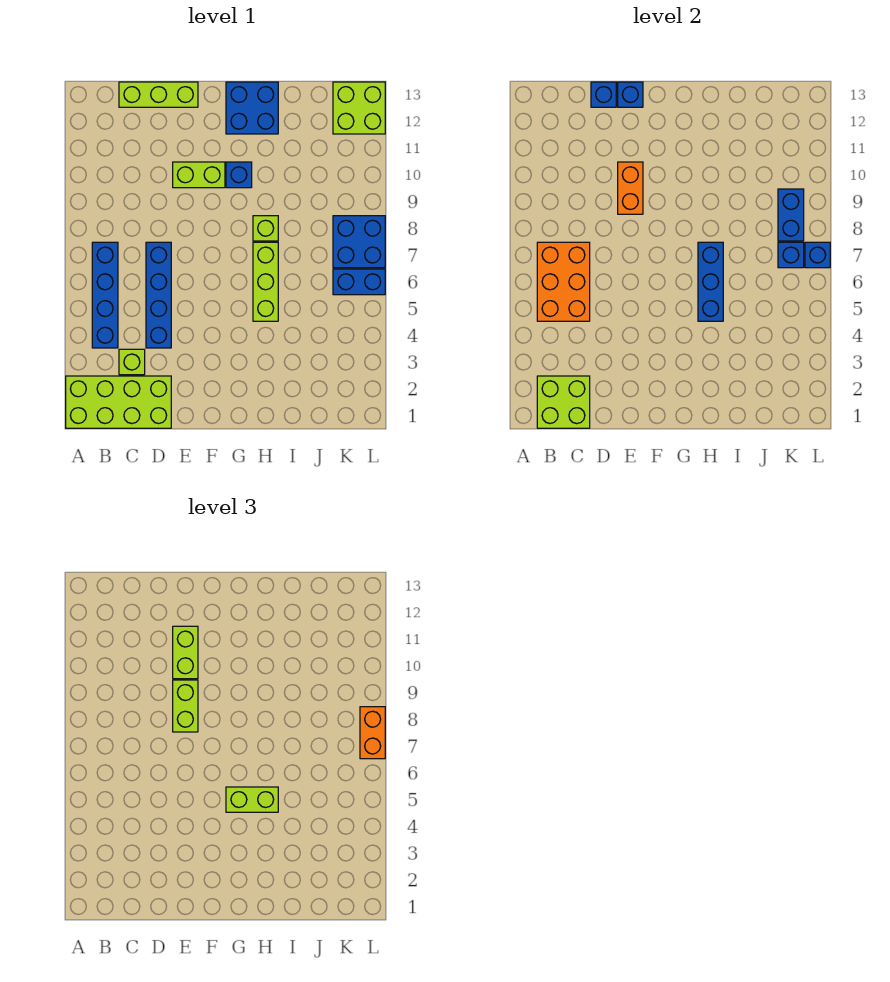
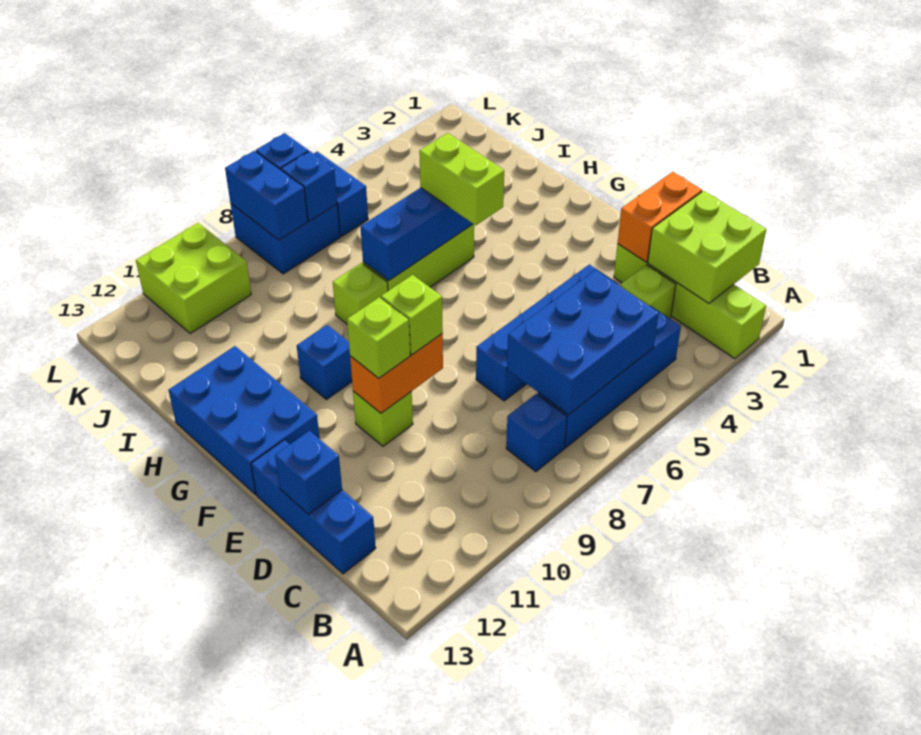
lime 2x4 brick [66,376,171,428] -> lime 1x4 brick [614,244,766,359]
orange 2x3 brick [537,242,590,321] -> blue 2x3 brick [507,270,659,415]
lime 1x3 brick [119,82,198,107] -> blue 1x3 brick [251,440,376,574]
lime 1x2 brick [173,680,198,732] -> lime 1x1 brick [381,275,443,355]
lime 1x2 brick [173,162,225,188] -> lime 1x1 brick [353,391,413,446]
lime 1x2 brick [173,626,198,679] -> lime 1x1 brick [347,297,410,378]
blue 1x1 brick [618,82,643,107] -> blue 1x1 brick moved to [506,394,567,472]
blue 2x2 brick [226,82,278,134] -> blue 2x3 brick [168,346,320,494]
blue 1x2 brick [778,189,804,241] -> blue 1x2 brick turned to [225,151,308,240]
lime 2x2 brick [333,82,385,134] -> lime 2x2 brick moved to [136,223,251,334]
orange 1x2 brick [360,707,385,759] -> orange 1x2 brick moved to [618,172,702,262]

